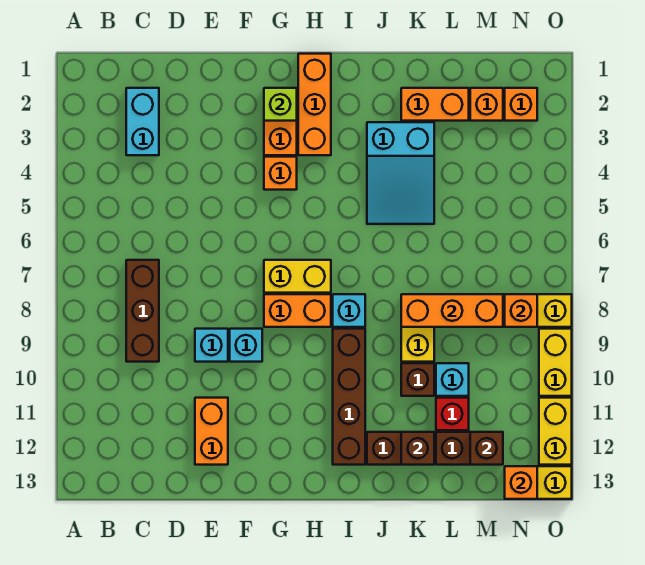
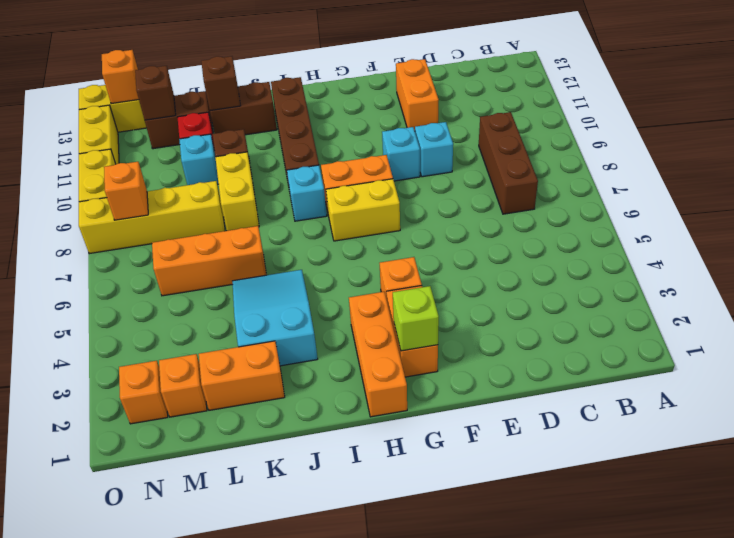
cyan 1x2 brick [126,88,159,155] -> none
orange 1x3 brick [401,294,503,327] -> orange 1x3 brick moved to [152,226,266,296]

